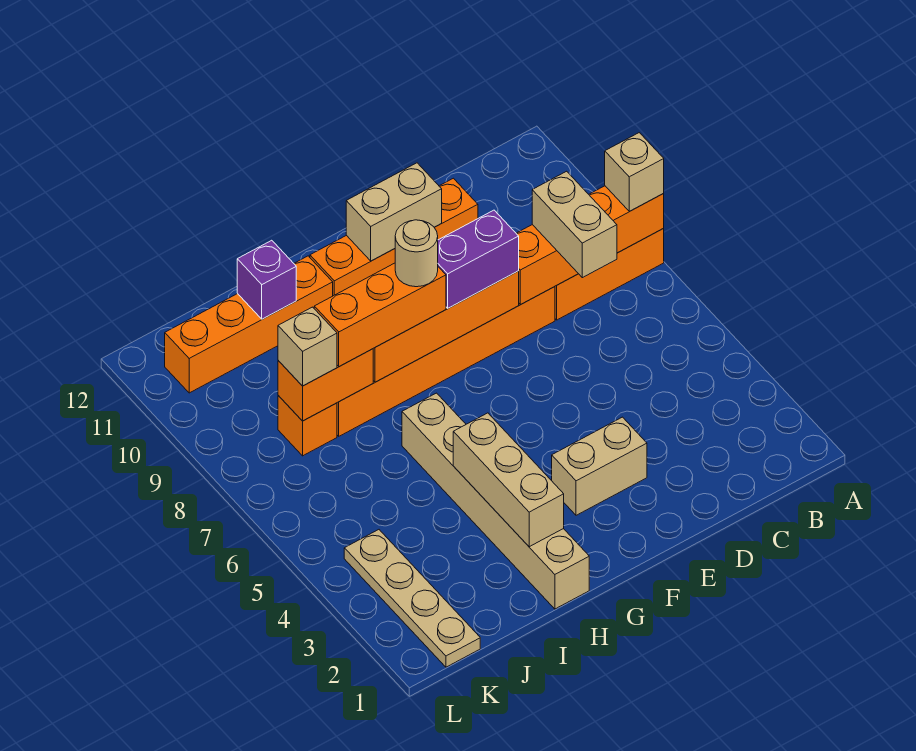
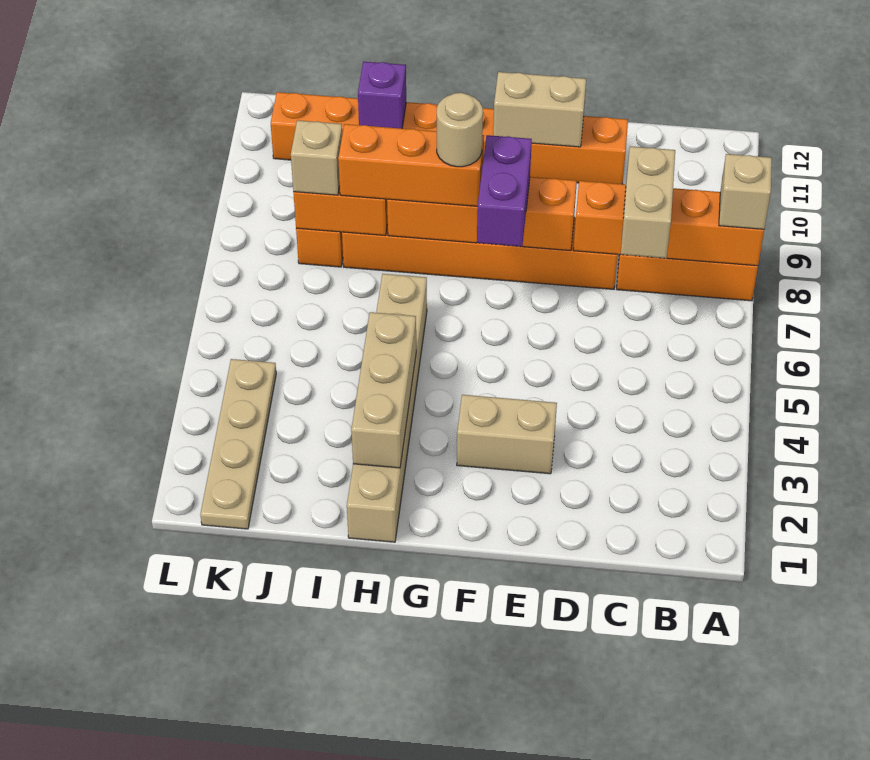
purple 1x2 brick [438,210,519,308] -> purple 1x2 brick turned to [477,135,532,247]

